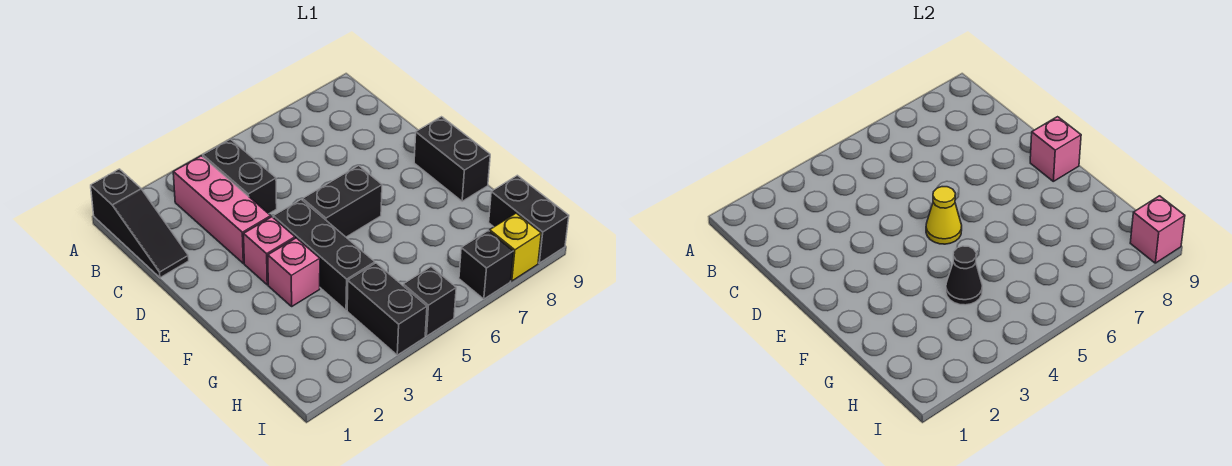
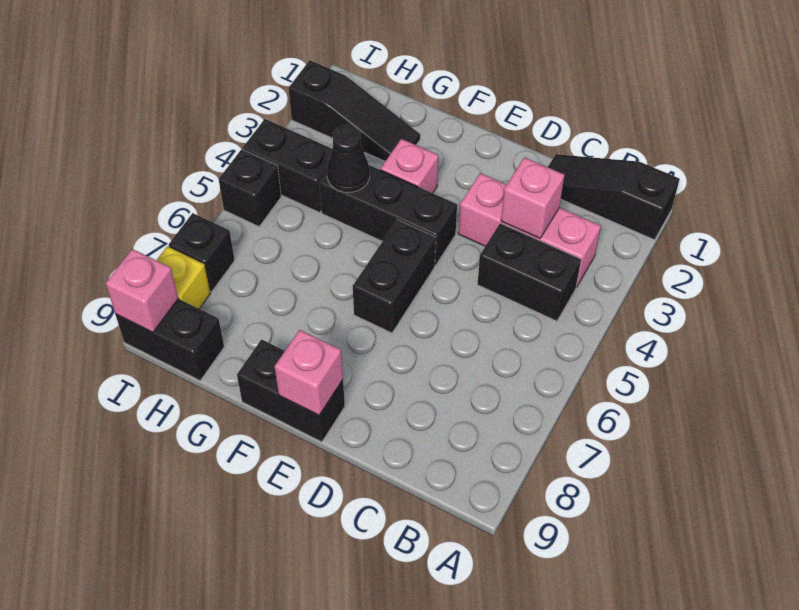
pink 1x1 brick [244,217,295,285] -> pink 1x1 brick moved to [501,157,564,238]
yellow 1x1 cone [926,187,962,244] -> none
none -> black 1x3 slope [289,60,420,161]

